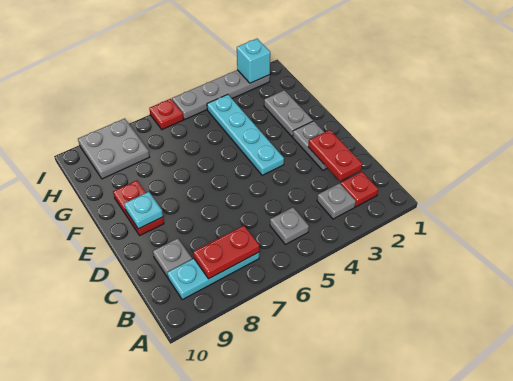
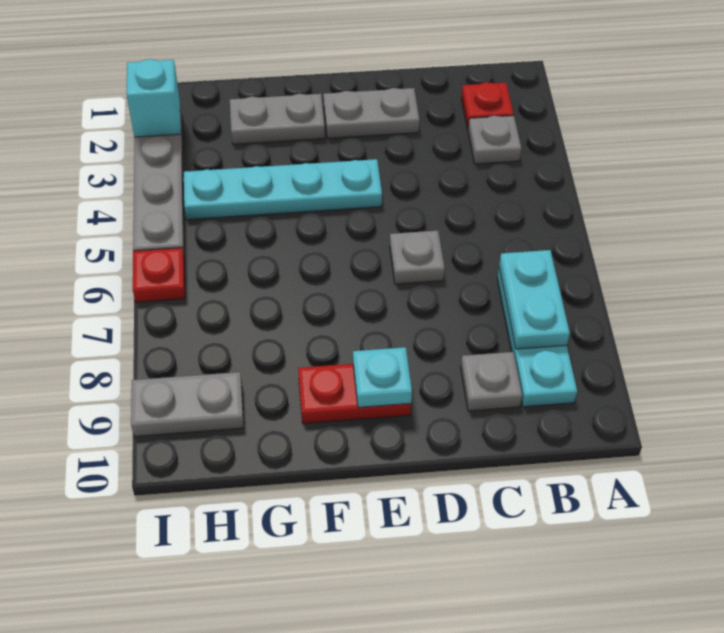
grey 1x1 plate [270,207,309,245] -> grey 1x1 plate moved to [390,231,445,284]
red 1x2 plate [193,226,259,279] -> cyan 1x2 plate [499,250,570,349]
red 1x2 plate [308,130,362,181] -> none
grey 2x2 plate [78,118,150,179] -> grey 1x2 plate [131,372,244,437]

